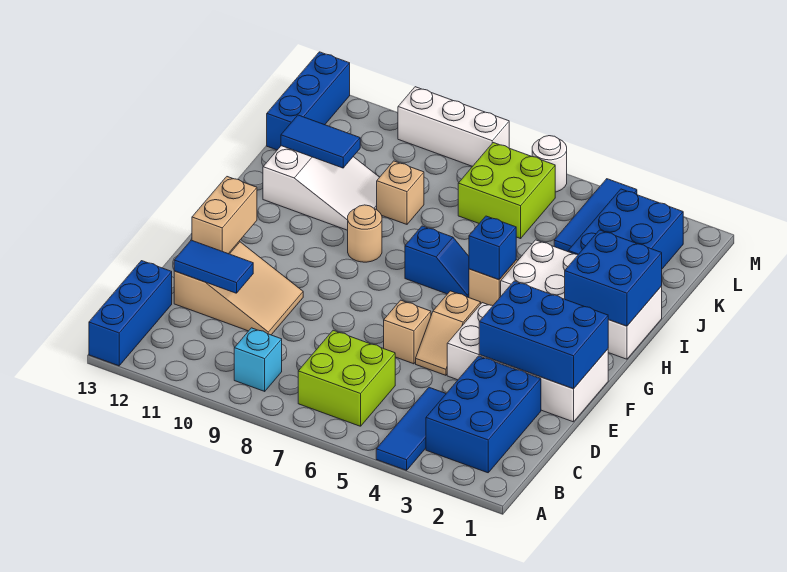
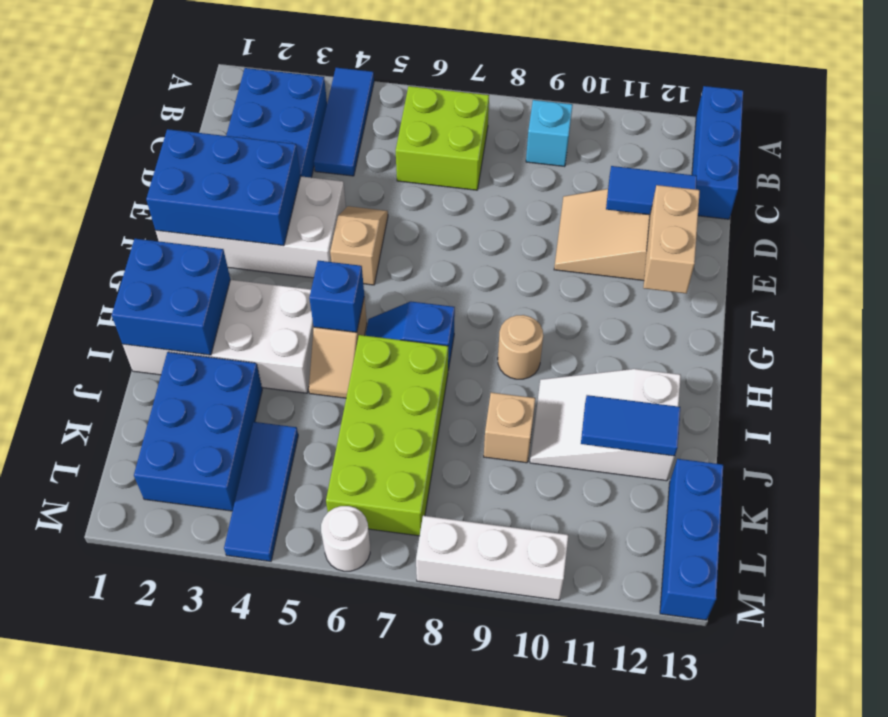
tan 1x1 brick [384,300,431,364] -> none
lime 2x2 brick [458,143,555,239] -> lime 2x4 brick [326,335,448,536]

